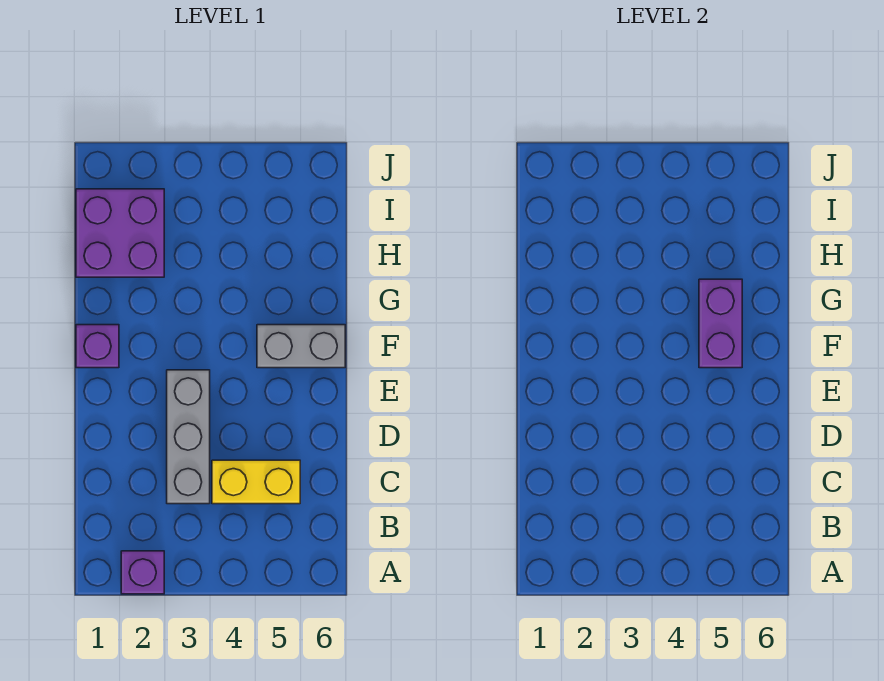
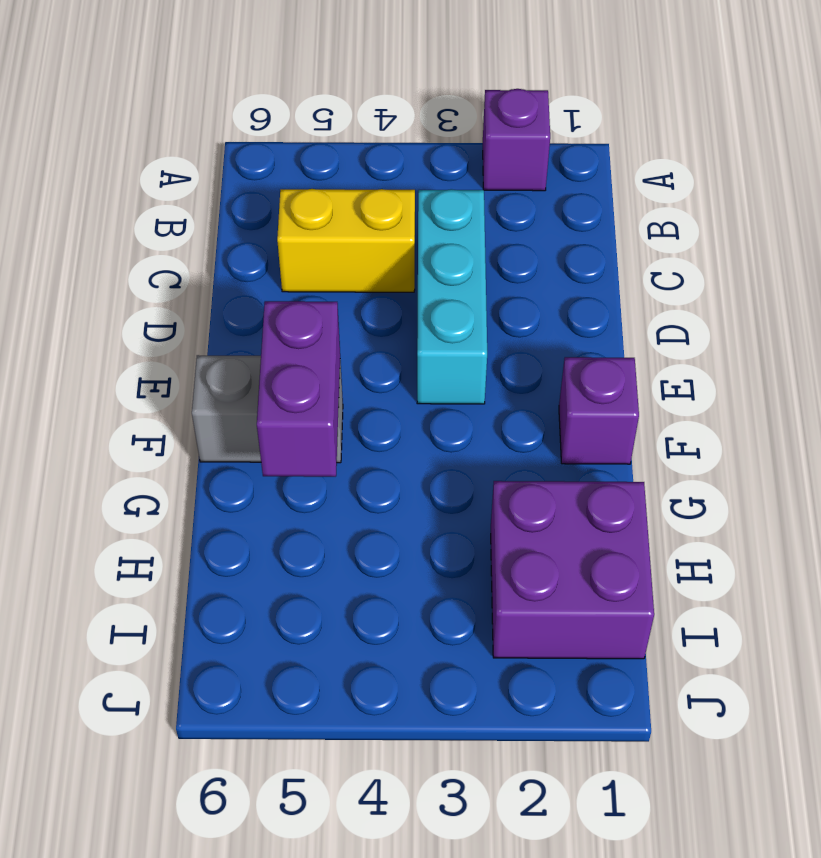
grey 1x3 brick [167,370,210,504] -> cyan 1x3 brick [417,189,487,404]

